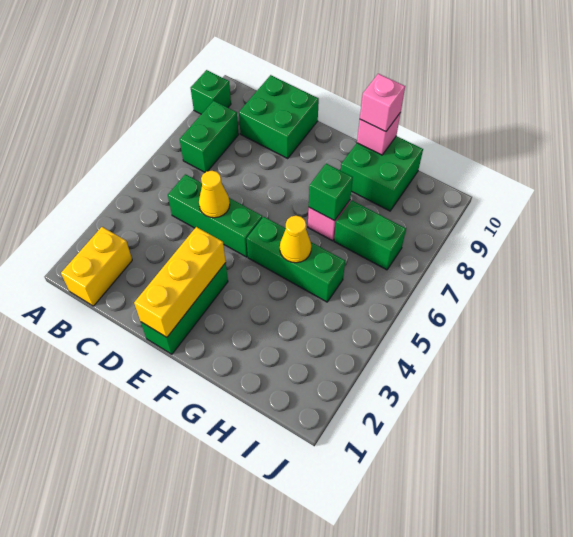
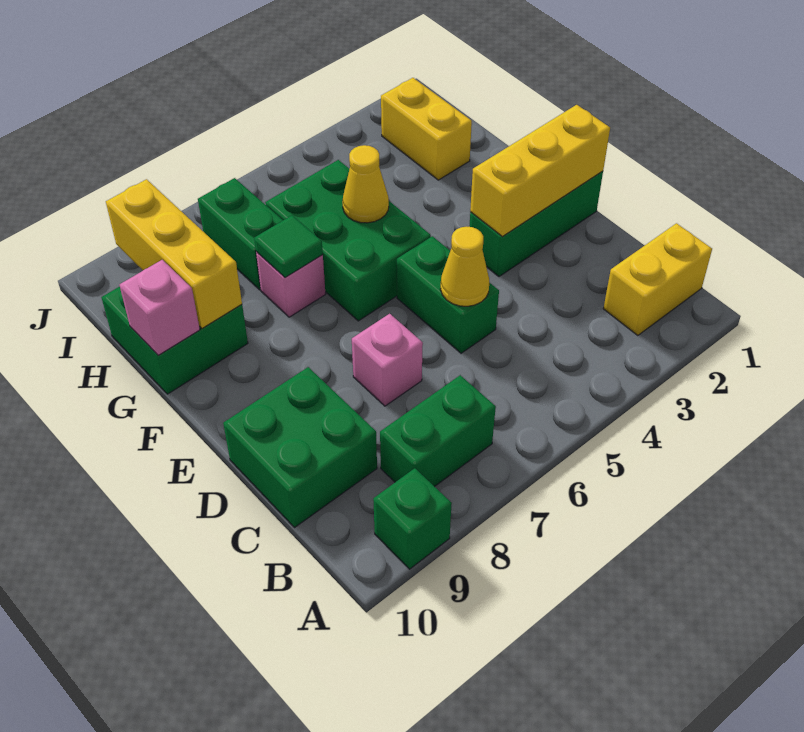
green 1x3 brick [168,174,262,257] -> green 1x2 brick [397,236,499,353]
green 1x3 brick [247,217,345,302] -> green 2x3 brick [265,160,431,321]
green 1x1 brick [309,164,353,221] -> green 1x1 tile [254,215,323,277]
none -> yellow 1x3 brick [106,179,242,328]
pink 1x1 brick [360,74,405,132] -> pink 1x1 brick moved to [352,314,423,406]
none -> yellow 1x2 brick [381,78,472,180]

